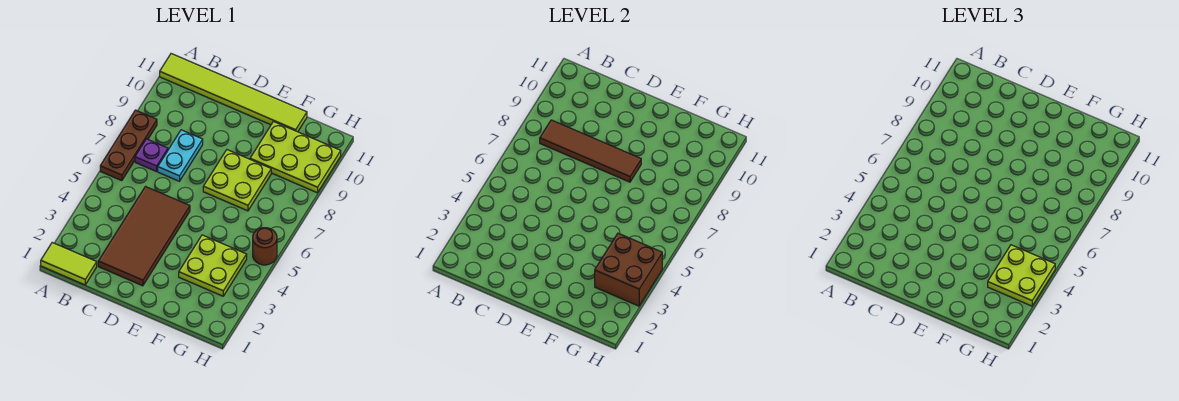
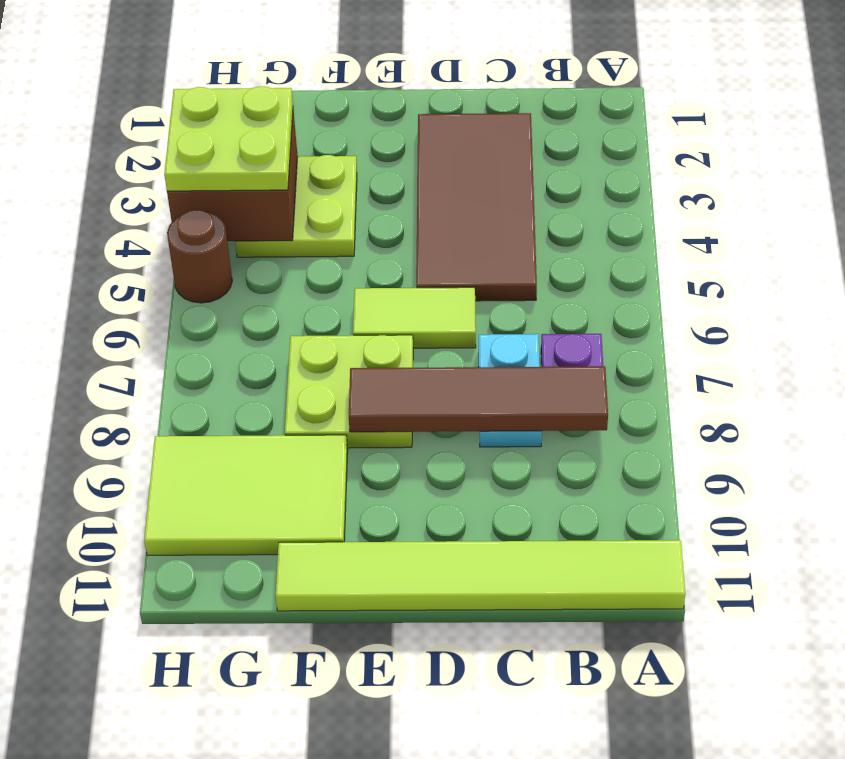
lime 1x2 tile [41,243,97,285] -> lime 1x2 tile moved to [353,287,476,348]
brown 1x3 plate [100,110,157,181] -> none
lime 2x3 plate [250,122,341,193] -> lime 2x3 tile [144,435,348,555]

